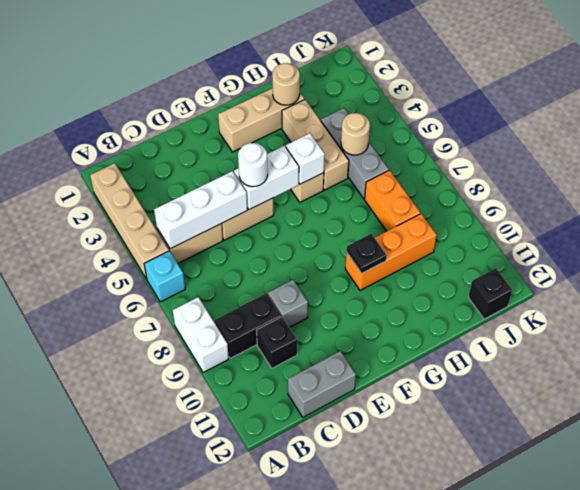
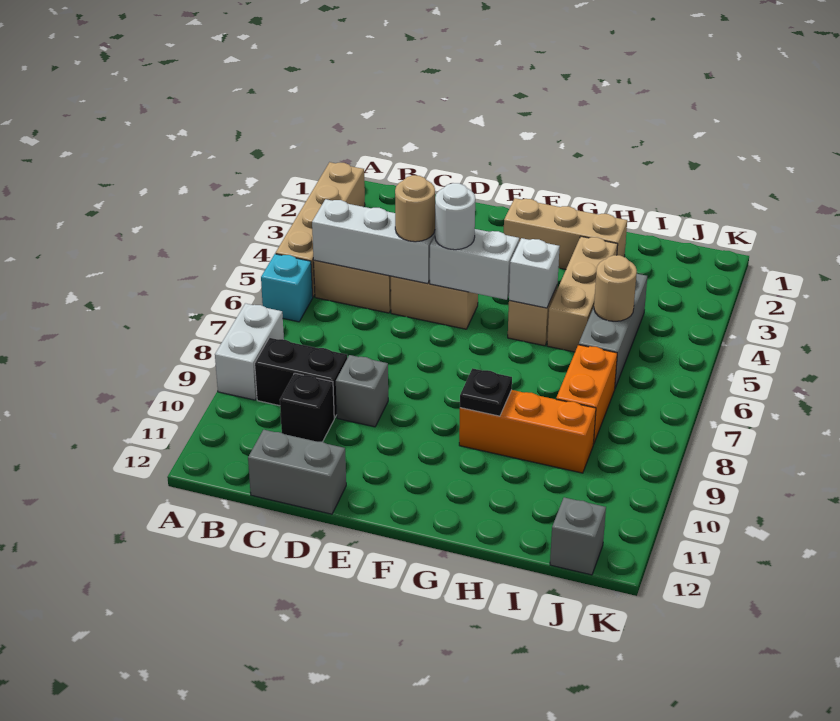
tan 1x1 round brick [272,63,300,105] -> tan 1x1 round brick moved to [395,175,435,242]
black 1x1 brick [468,268,512,319] -> grey 1x1 brick [550,497,606,575]

